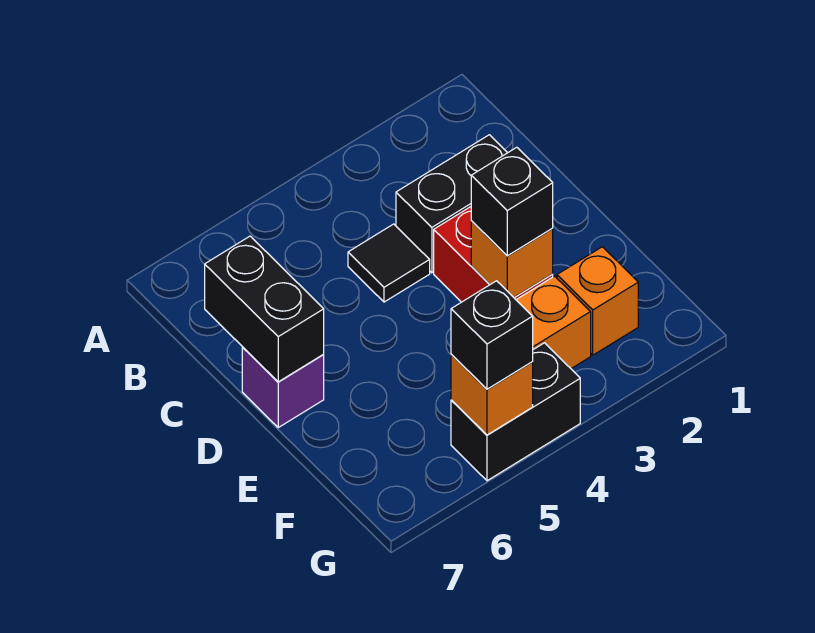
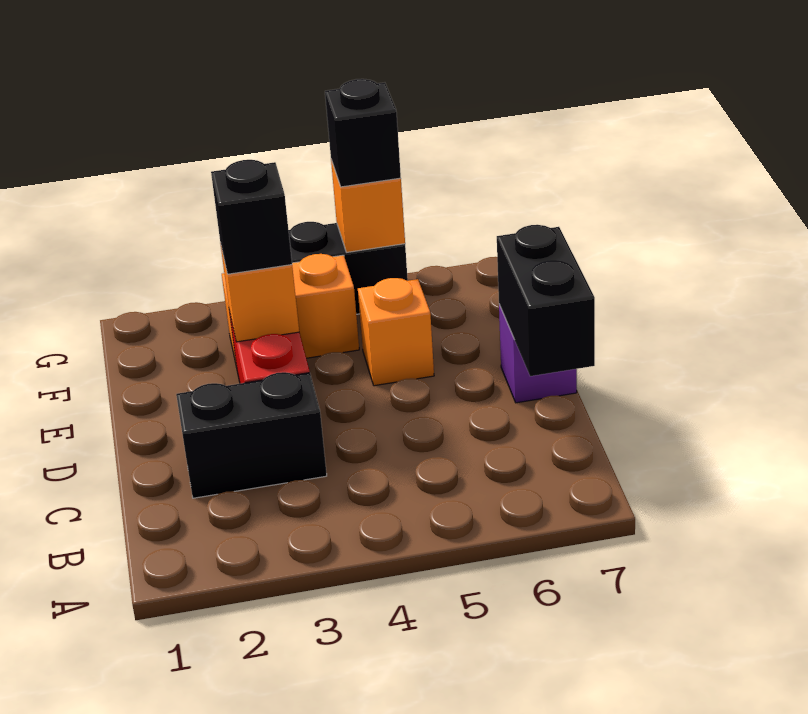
black 1x1 tile [348,224,430,302] -> none
orange 1x1 brick [557,247,638,355] -> orange 1x1 brick moved to [358,278,434,386]

